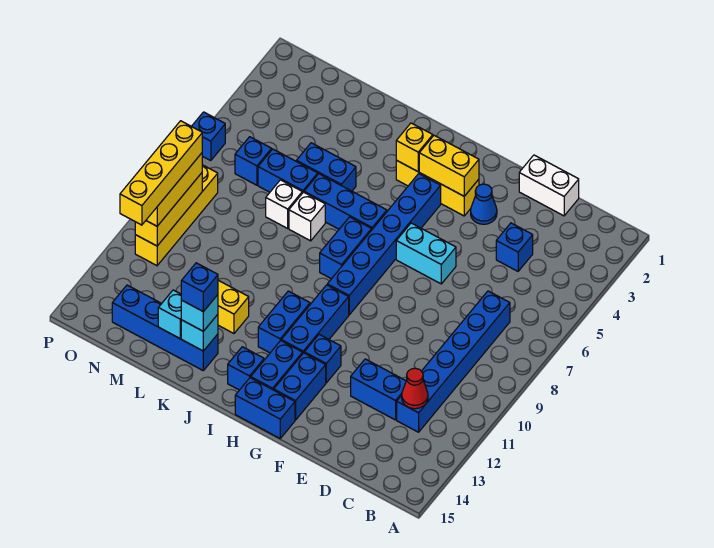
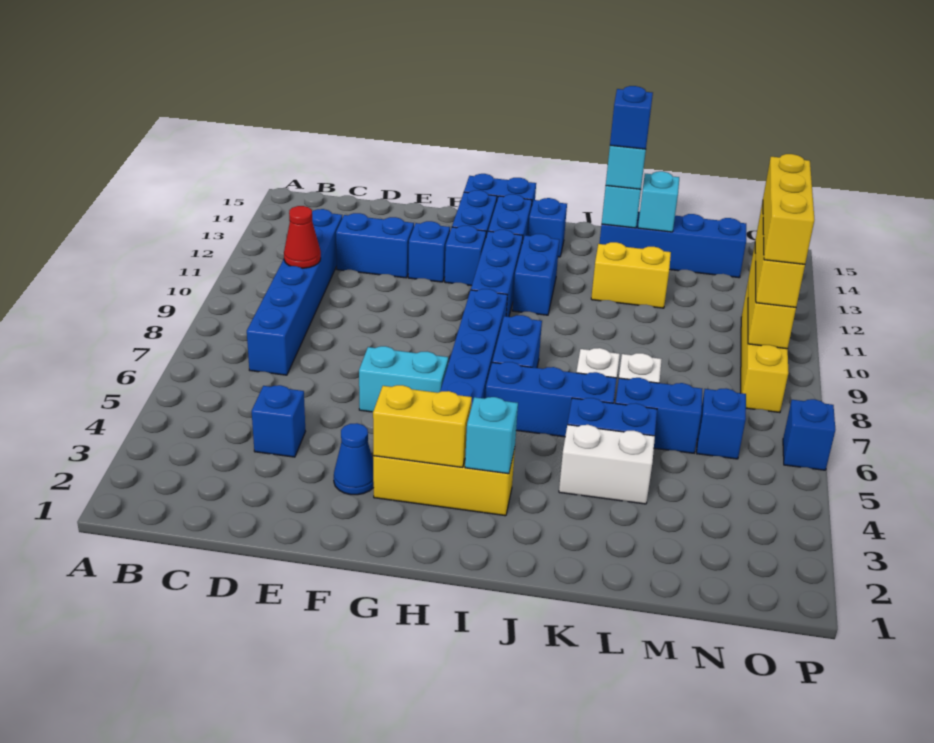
red 1x1 cone [402,368,428,409] -> red 1x1 cone moved to [284,206,321,268]
white 1x2 brick [519,155,579,216] -> white 1x2 brick moved to [559,425,655,504]
none -> blue 1x1 brick [408,221,450,282]
yellow 1x1 brick [396,123,433,172] -> cyan 1x1 brick [465,397,518,474]
yellow 1x4 brick [120,121,202,225] -> yellow 1x3 brick [763,154,814,264]

